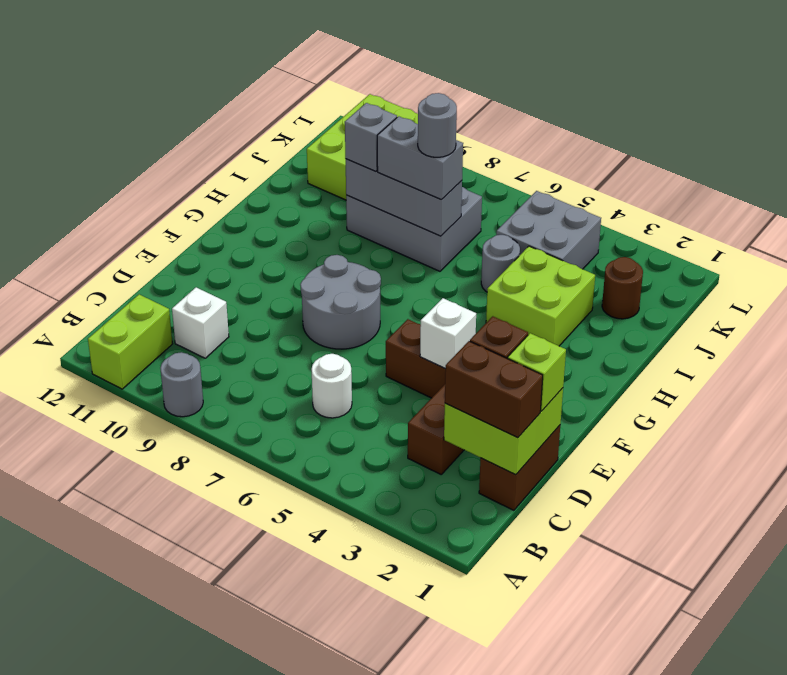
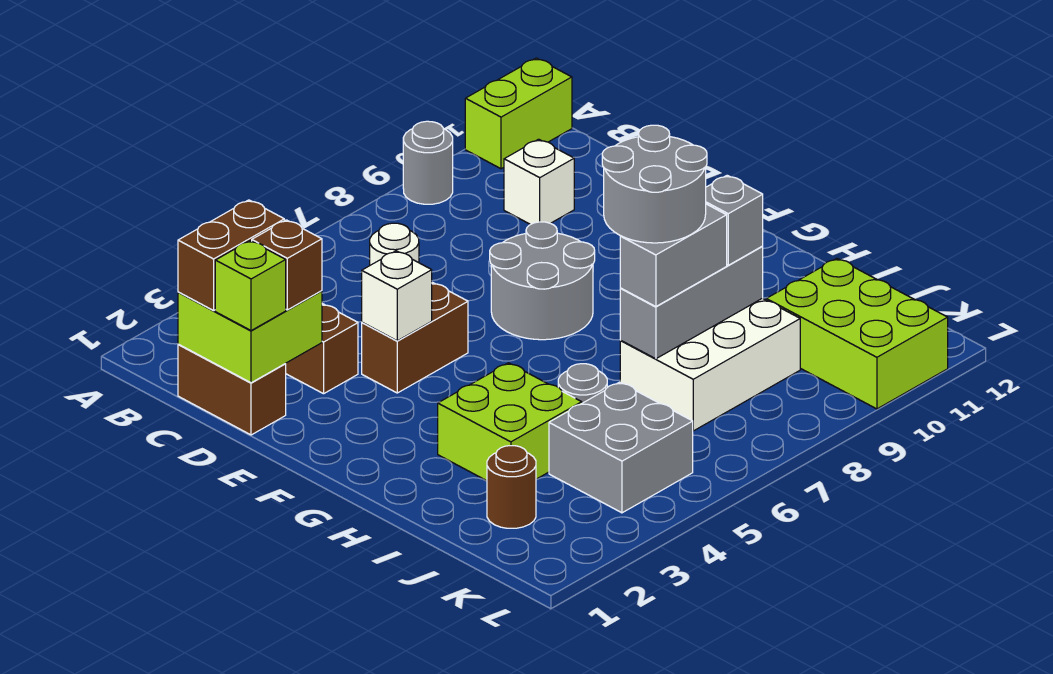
lime 1x2 brick [88,294,172,389] -> lime 1x2 brick turned to [465,58,572,169]
grey 2x3 brick [346,187,482,271] -> white 2x3 brick [620,298,800,431]
grey 1x1 round brick [418,93,457,157] -> grey 2x2 round brick [602,125,707,243]

